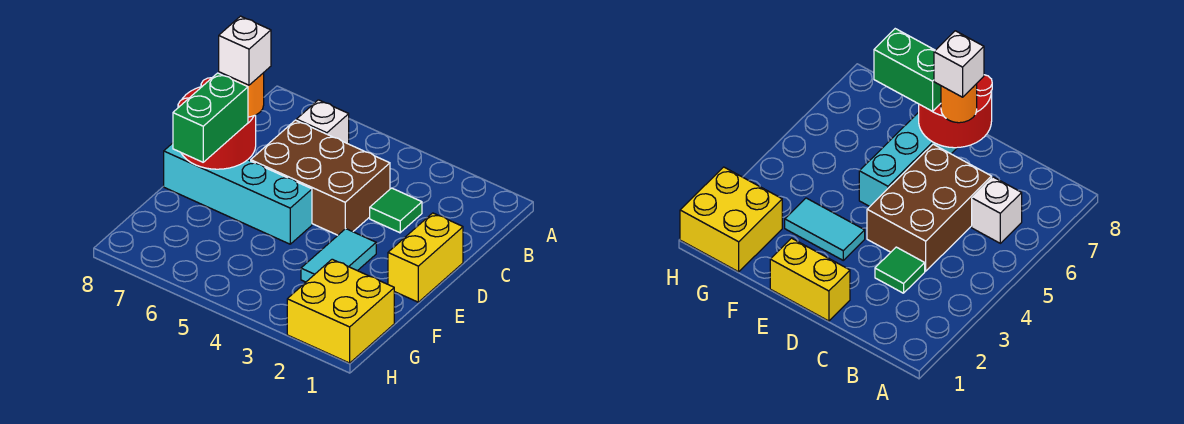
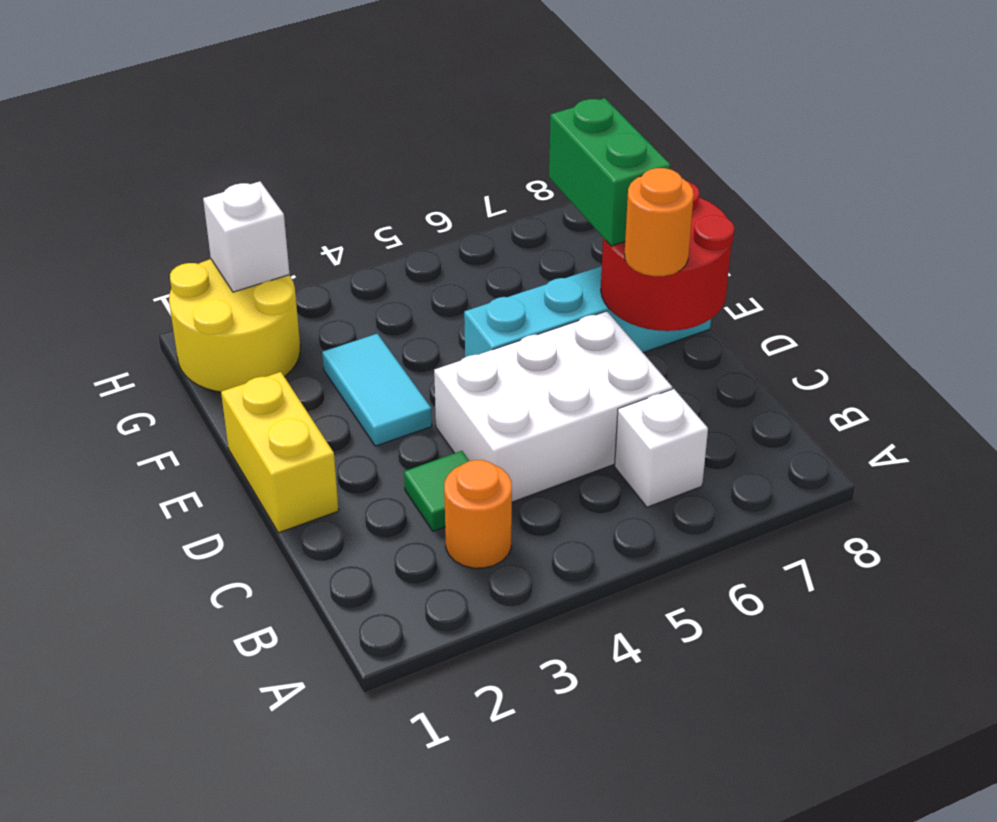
none -> orange 1x1 round brick [444,460,512,568]
brown 2x3 brick [251,120,390,235] -> white 2x3 brick [434,311,672,502]
white 1x1 brick [219,16,271,85] -> white 1x1 brick moved to [203,182,289,292]
yellow 2x2 brick [287,259,394,363] -> yellow 2x2 round brick [169,259,300,392]

